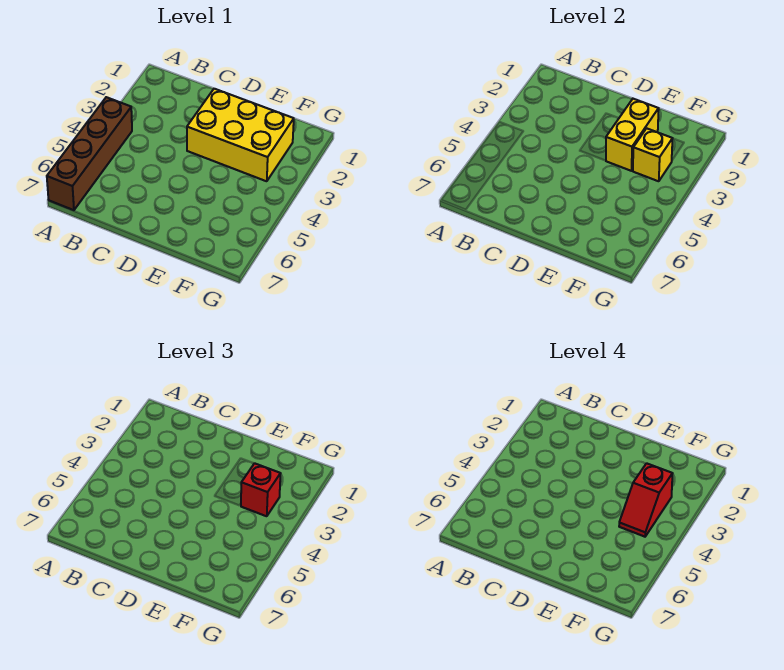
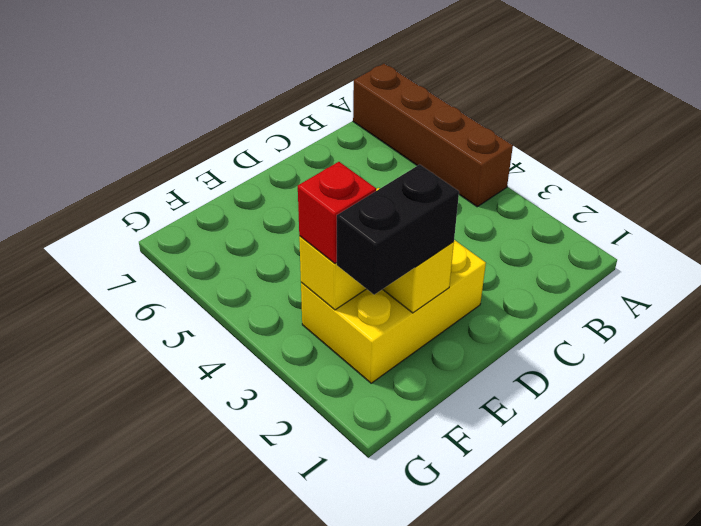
none -> black 1x2 brick [337,164,459,295]
red 1x2 slope [619,463,673,537] -> none

